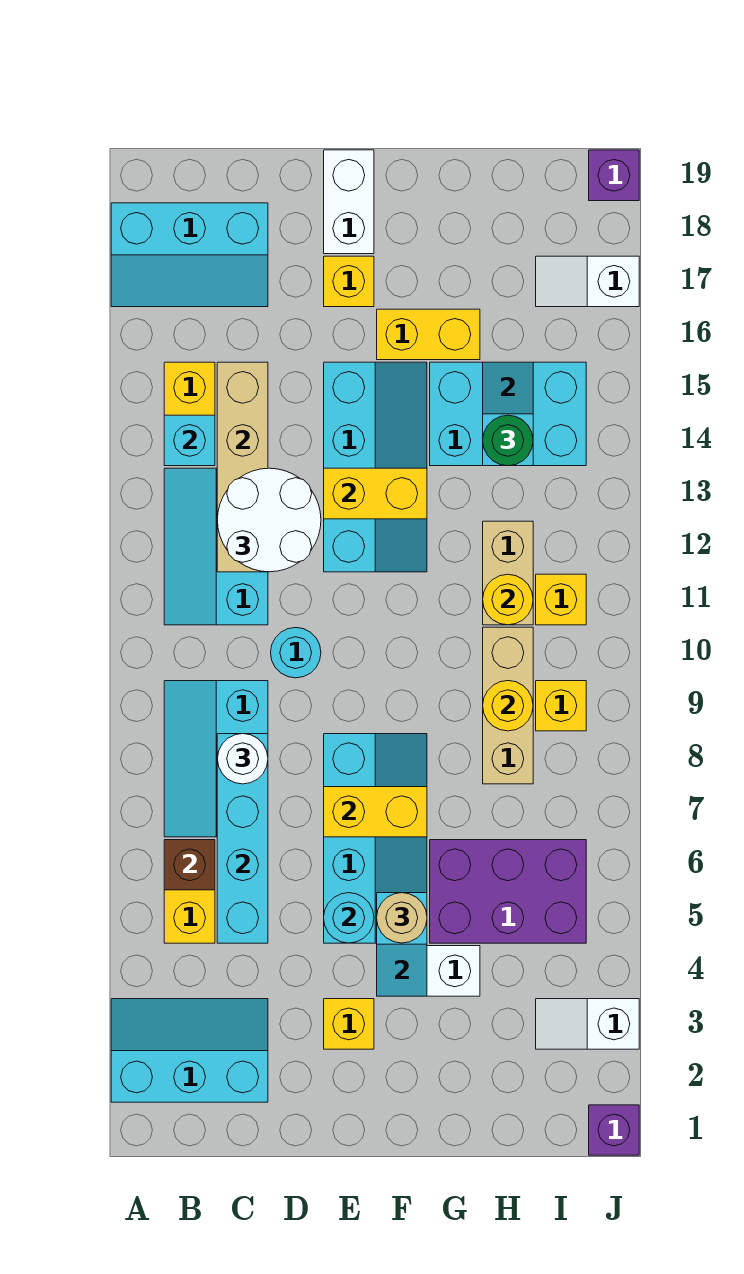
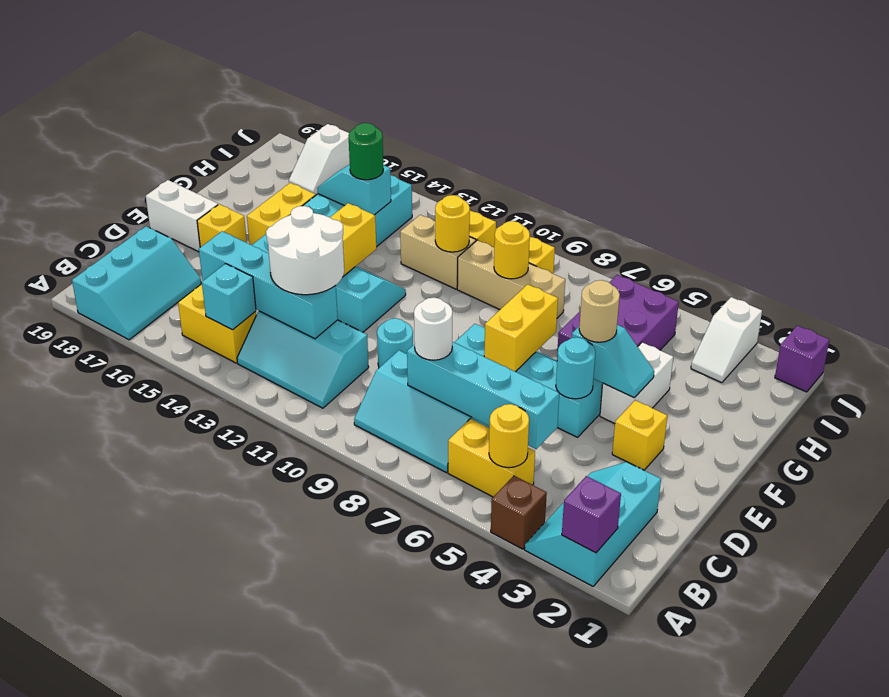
none -> yellow 1x1 round brick [489,404,529,468]
brown 1x1 brick [164,840,215,890] -> brown 1x1 brick moved to [491,476,547,549]
tan 1x4 brick [217,362,268,572] -> cyan 1x4 brick [199,231,338,339]
purple 1x1 brick [589,150,639,201] -> purple 1x1 brick moved to [562,476,621,553]

